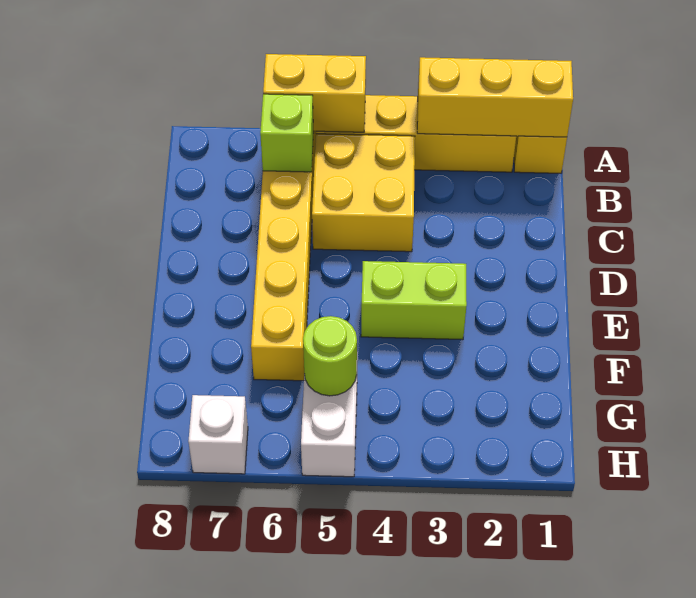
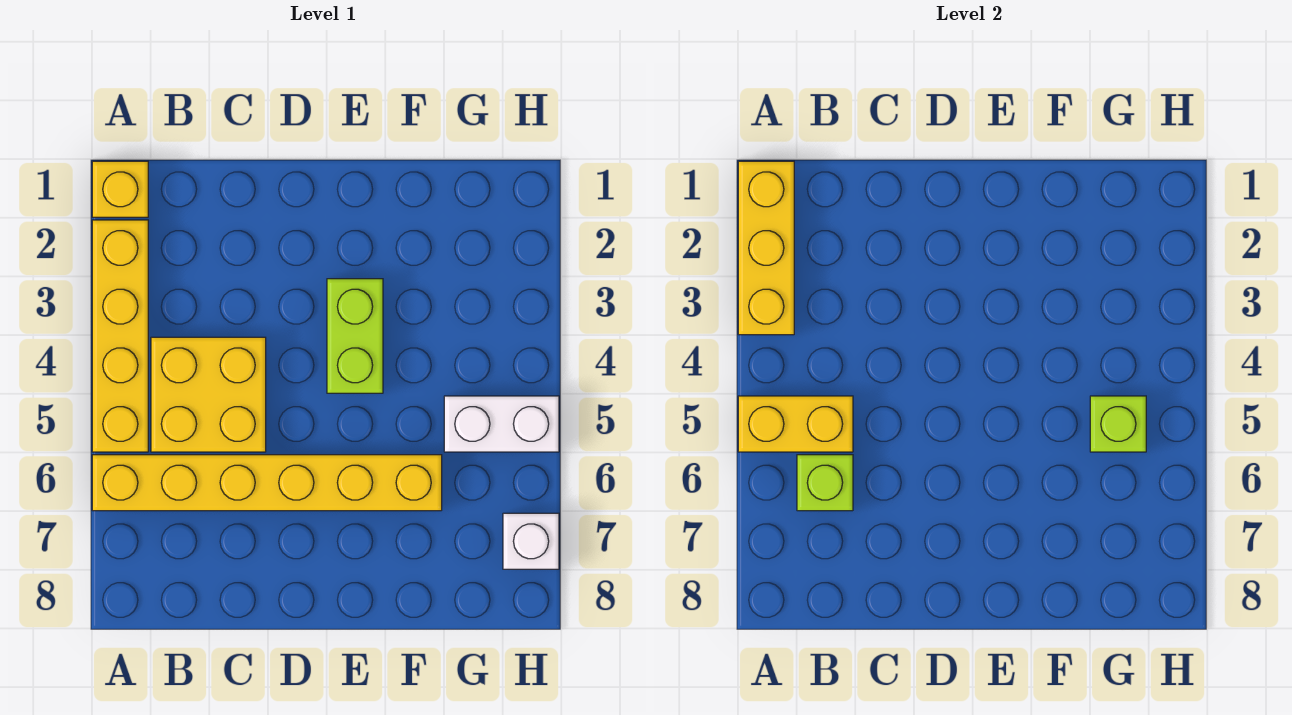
yellow 1x2 brick [263,54,366,132] -> yellow 1x2 brick turned to [738,396,853,452]
lime 1x1 round brick [303,316,357,396] -> lime 1x1 brick [1090,396,1146,452]

